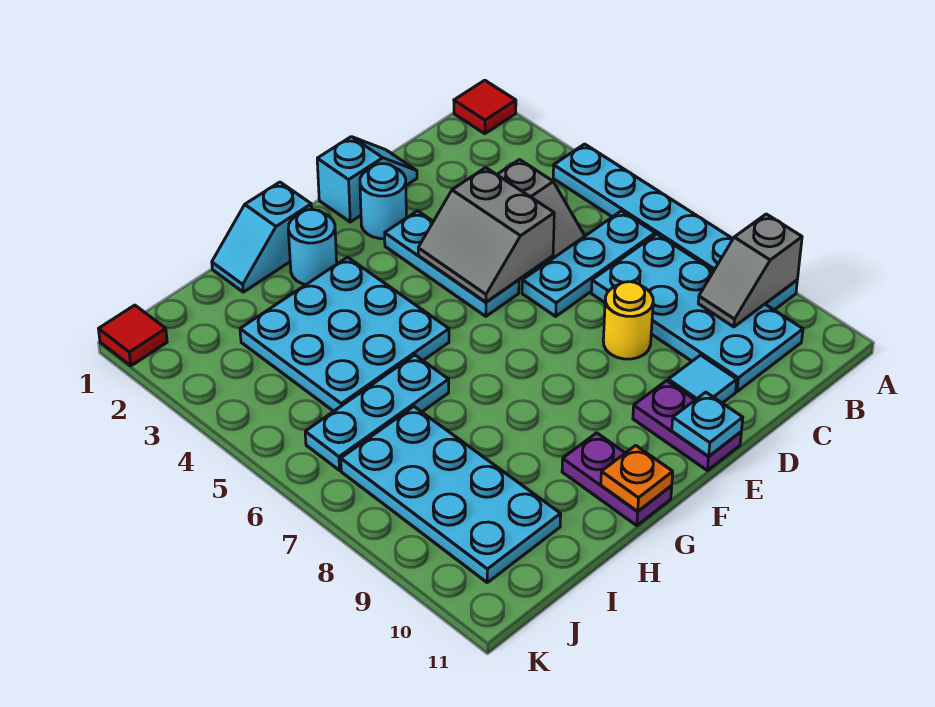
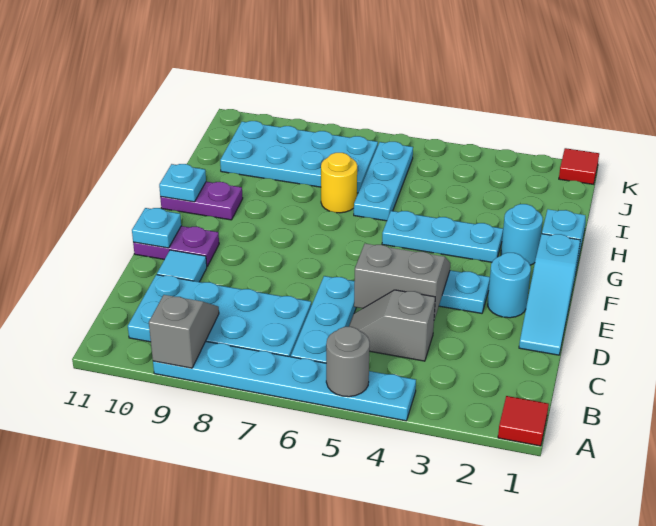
none -> grey 1x1 round brick [326,327,370,397]
cyan 1x2 slope [317,137,417,222] -> cyan 1x3 slope [519,234,580,355]
yellow 1x1 round brick [603,282,653,359] -> yellow 1x1 round brick moved to [321,153,357,213]
cyan 3x3 plate [240,257,449,411] -> cyan 1x3 plate [382,211,503,262]
orange 1x1 plate [601,445,673,512] -> cyan 1x1 plate [159,164,206,202]

